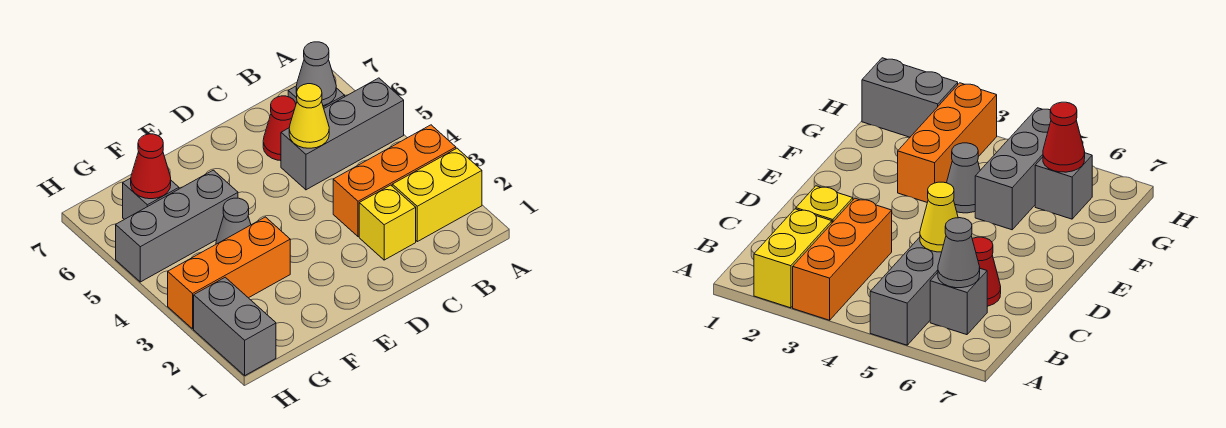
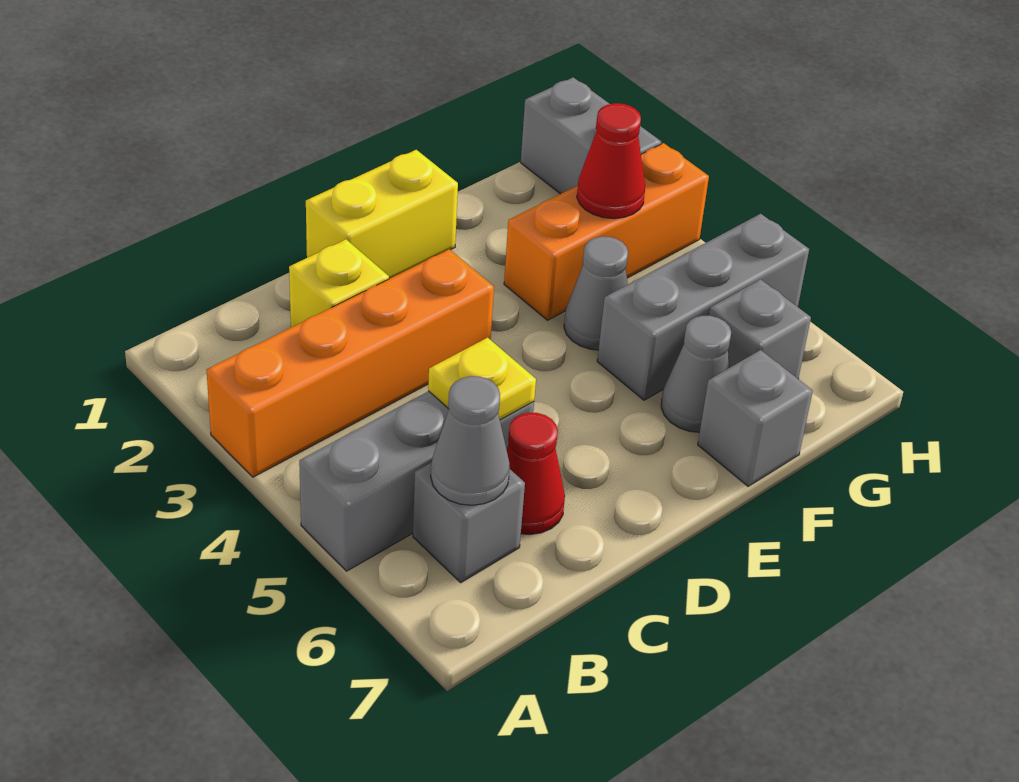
yellow 1x2 brick [392,148,482,242] -> yellow 1x2 brick moved to [306,150,458,279]
orange 1x3 brick [333,125,456,237] -> orange 1x4 brick [207,249,494,477]
yellow 1x1 cone [289,84,329,148] -> yellow 1x1 plate [428,338,536,420]
none -> grey 1x1 cone [661,316,731,432]
none -> grey 1x1 brick [698,350,813,486]
red 1x1 cone [131,134,171,199] -> red 1x1 cone moved to [577,103,645,218]

